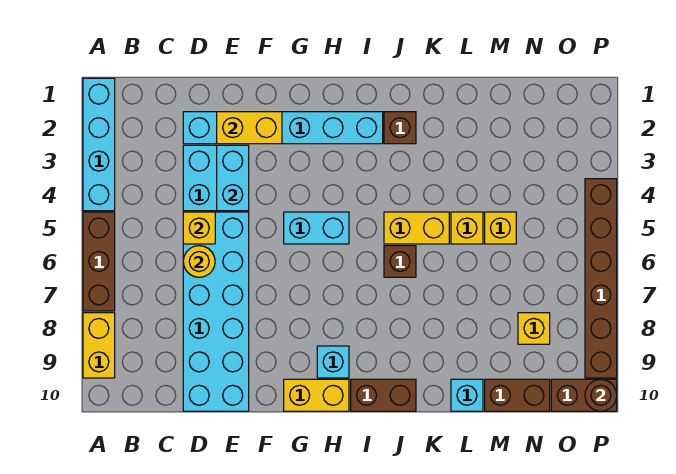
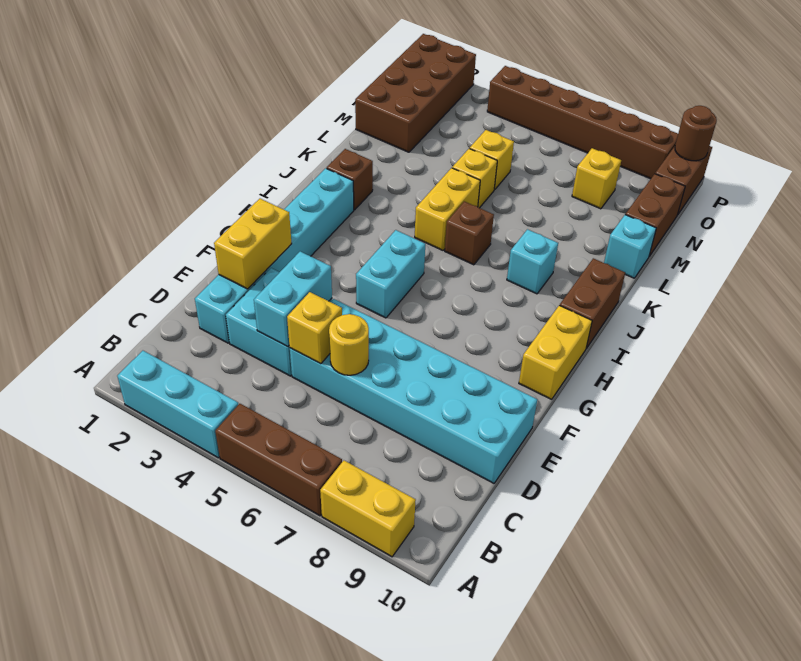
cyan 1x4 brick [83,78,115,211] -> cyan 1x3 brick [117,351,238,458]
cyan 1x2 brick [217,145,249,211] -> cyan 1x2 brick turned to [254,251,332,347]
cyan 1x1 brick [317,346,349,378] -> cyan 1x1 brick moved to [507,229,558,294]
none -> brown 2x4 brick [355,34,476,152]

